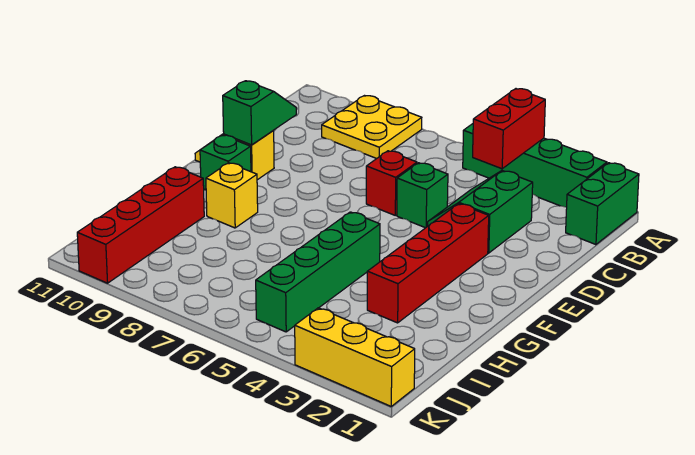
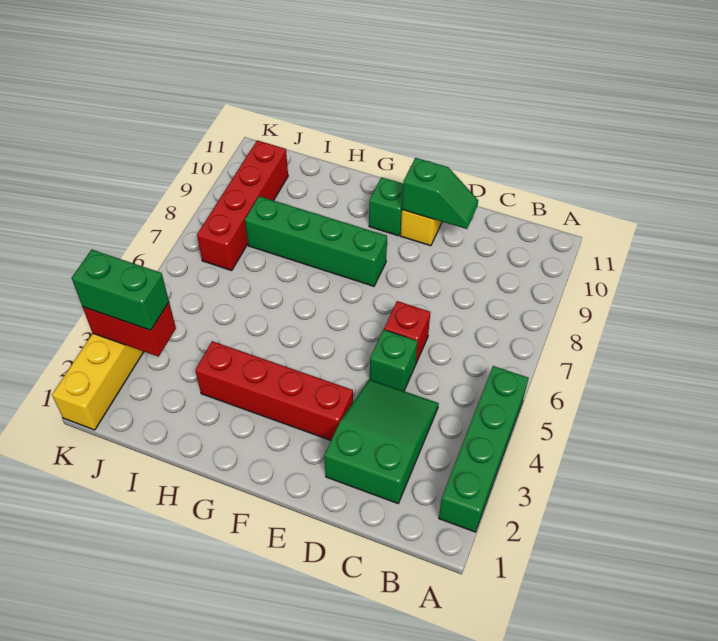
green 1x2 brick [566,163,639,245] -> green 1x2 brick moved to [72,250,169,330]
red 1x2 brick [473,89,545,169] -> red 1x2 brick moved to [83,303,176,357]
yellow 2x2 plate [322,96,422,159] -> none
green 2x2 slope [428,171,533,253] -> green 2x3 slope [324,379,439,503]
green 1x4 brick [256,212,380,332] -> green 1x4 brick moved to [245,196,387,286]
yellow 1x1 brick [206,163,258,228] -> none
red 1x4 brick [77,167,204,283] -> red 1x4 brick turned to [197,140,288,270]

